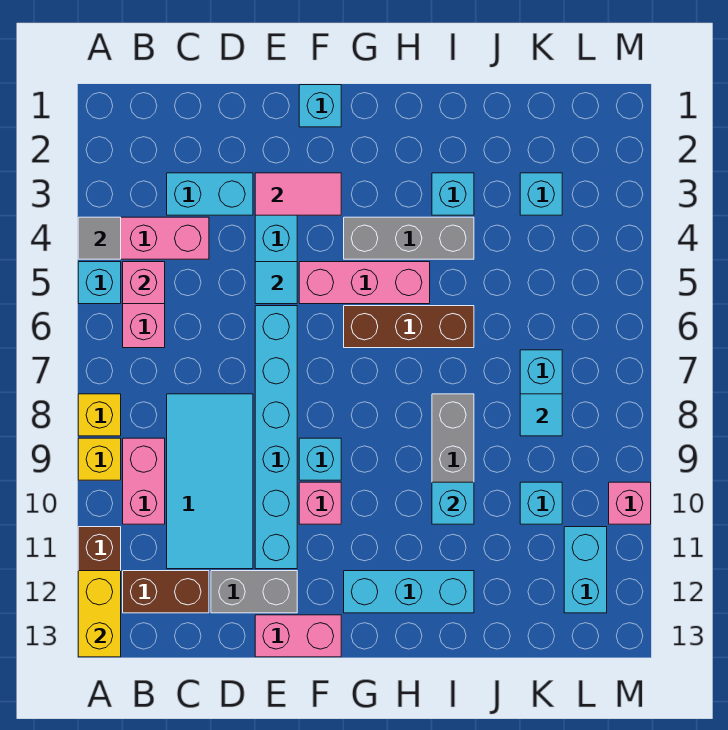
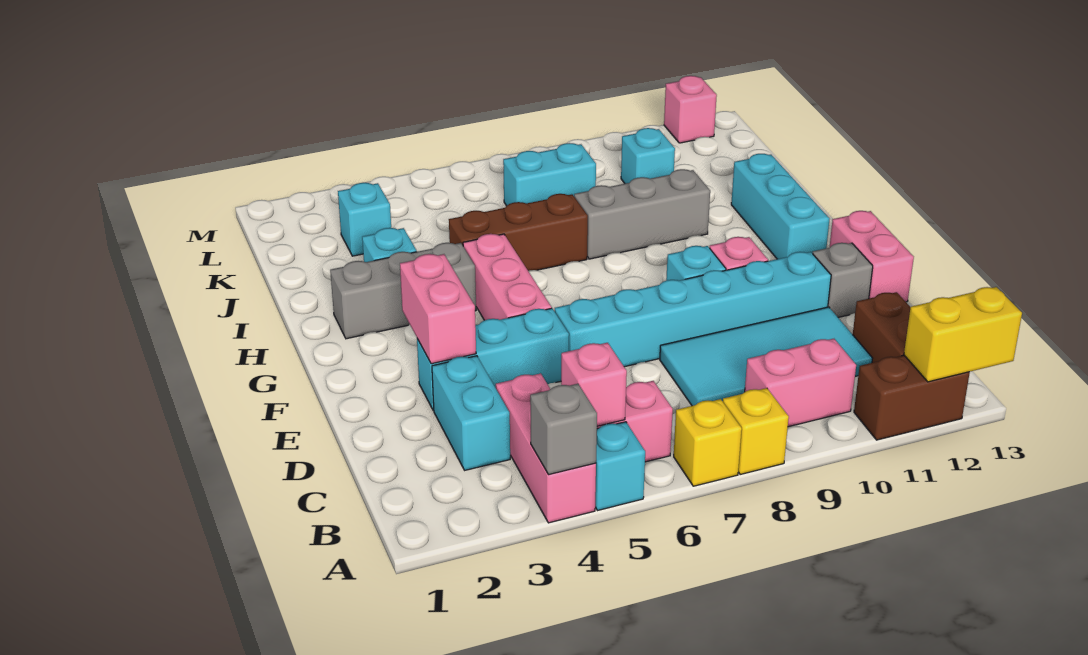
grey 1x1 tile [78,217,121,259] -> grey 1x1 brick [530,384,597,475]
yellow 1x1 brick [78,438,121,480] -> yellow 1x1 brick moved to [674,399,742,486]
grey 1x2 brick [211,571,297,613] -> grey 1x1 brick [813,243,873,317]
pink 1x2 tile [255,173,341,215] -> pink 1x2 brick [400,254,476,364]
cyan 1x1 tile [255,262,297,304] -> none
cyan 1x1 brick [299,85,341,127] -> none
grey 1x3 brick [344,217,474,259] -> grey 1x3 brick turned to [330,243,476,339]
brown 1x3 brick [344,306,474,348] -> brown 1x3 brick turned to [449,194,588,271]
cyan 1x1 brick [432,482,474,524] -> none
cyan 1x1 tile [520,394,562,436] -> none
cyan 1x2 brick [564,527,607,613] -> none
pink 1x1 brick [609,482,651,524] -> pink 1x1 brick moved to [664,76,717,143]

